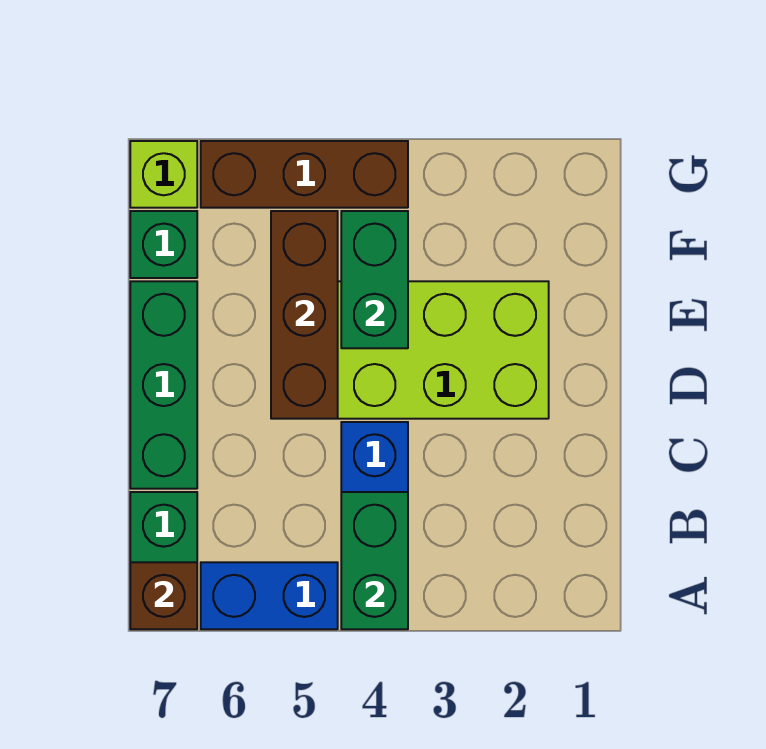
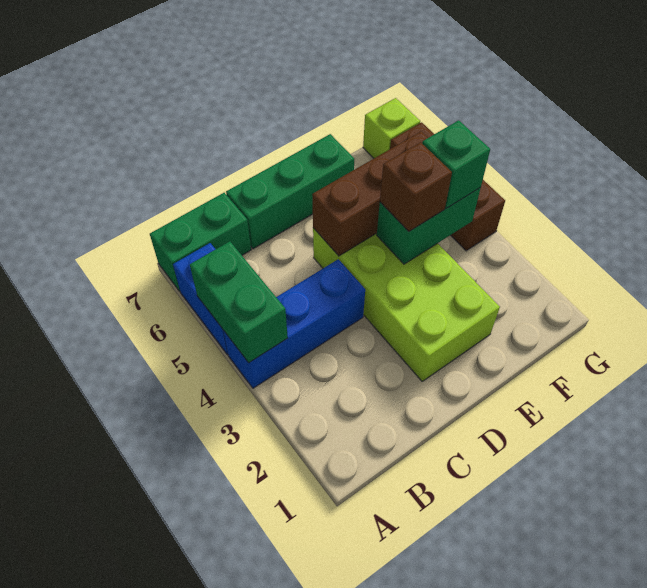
green 1x2 brick [341,492,408,629] -> green 1x2 brick turned to [190,241,288,363]
brown 1x1 brick [130,562,197,629] -> brown 1x1 brick moved to [380,142,452,231]
green 1x1 brick [130,211,197,278] -> green 1x1 brick moved to [422,120,490,208]

